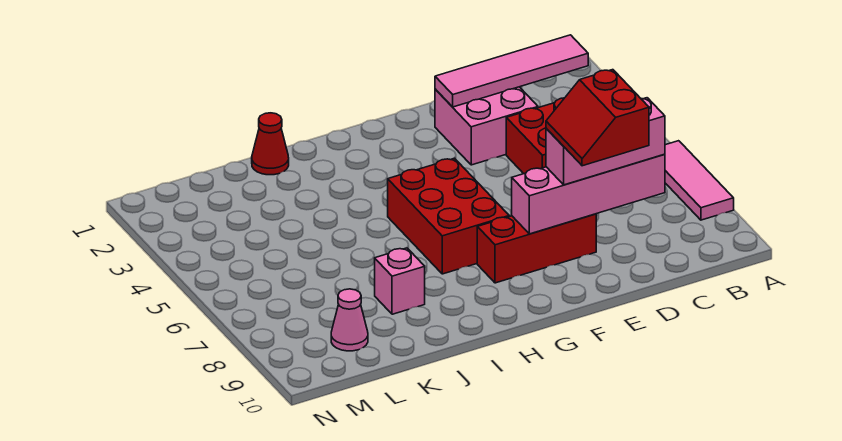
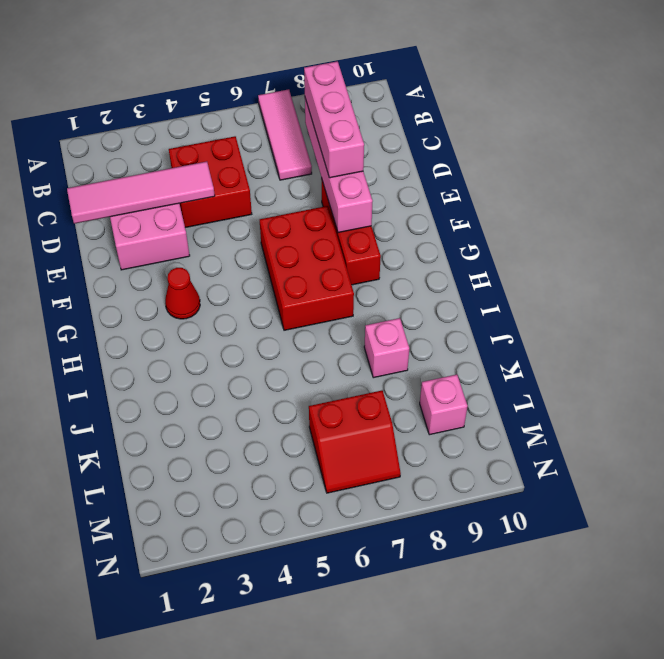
pink 1x3 tile [665,141,734,220] -> pink 1x3 tile turned to [258,89,312,180]
pink 1x4 tile [435,35,588,107] -> pink 1x4 tile turned to [67,161,215,224]
red 2x2 slope [546,70,649,166] -> red 2x2 slope moved to [309,390,401,493]
red 2x3 brick [388,158,509,274] -> red 2x3 brick turned to [260,206,354,330]
red 1x1 cone [252,113,289,175] -> red 1x1 cone moved to [165,268,200,319]
pink 1x1 cone [331,289,368,351] -> pink 1x1 brick [420,374,468,435]

